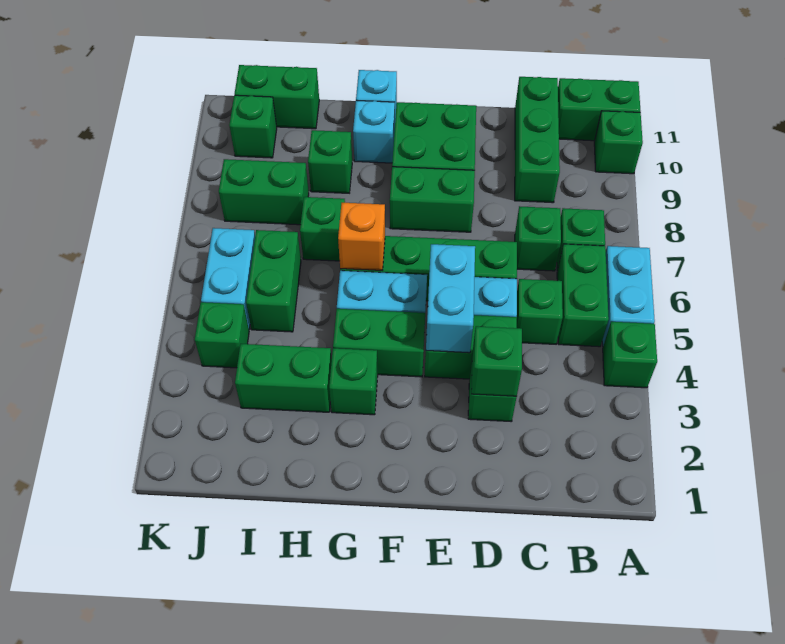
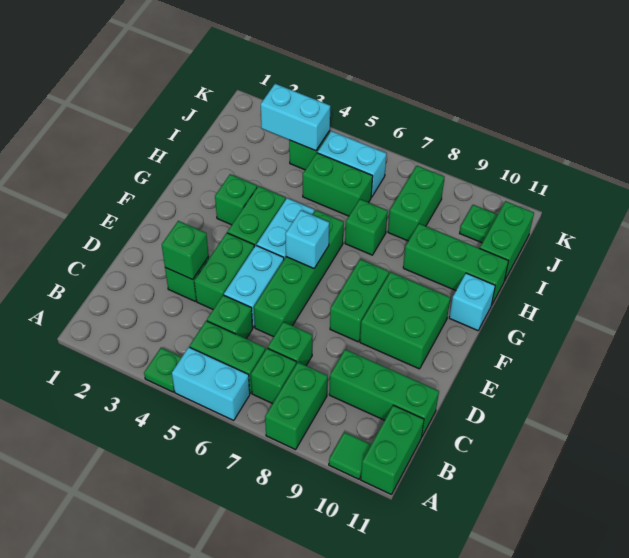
green 1x1 brick [603,322,657,388] -> green 1x1 plate [144,348,182,392]
green 1x1 brick [594,111,643,174] -> green 1x1 tile [329,432,371,479]
cyan 1x2 brick [426,244,475,353] -> cyan 1x2 brick moved to [261,84,330,151]
orange 1x1 brick [338,203,385,271] -> none
cyan 1x1 brick [353,100,395,163] -> cyan 1x1 brick moved to [285,210,329,268]
green 1x2 brick [235,344,332,412] -> green 1x2 brick moved to [265,362,328,450]
green 1x1 brick [308,130,352,193] -> green 1x3 brick [403,224,508,305]
green 1x1 brick [229,95,277,158] -> green 1x1 plate [460,205,498,243]

